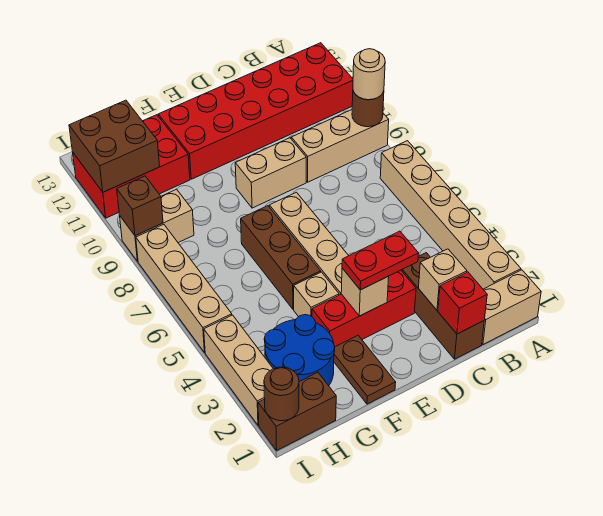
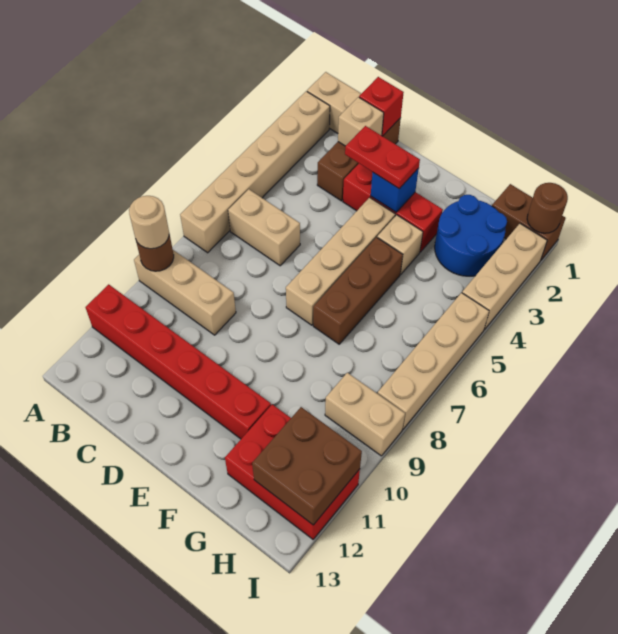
red 2x6 brick [158,43,353,179] -> red 1x6 brick [86,284,271,439]
tan 1x2 brick [235,138,306,208] -> tan 1x2 brick moved to [228,189,300,266]
tan 1x1 brick [341,268,389,316] -> blue 1x1 brick [371,168,419,212]
brown 1x2 plate [334,336,396,404] -> none
brown 1x1 brick [117,176,163,236] -> none

